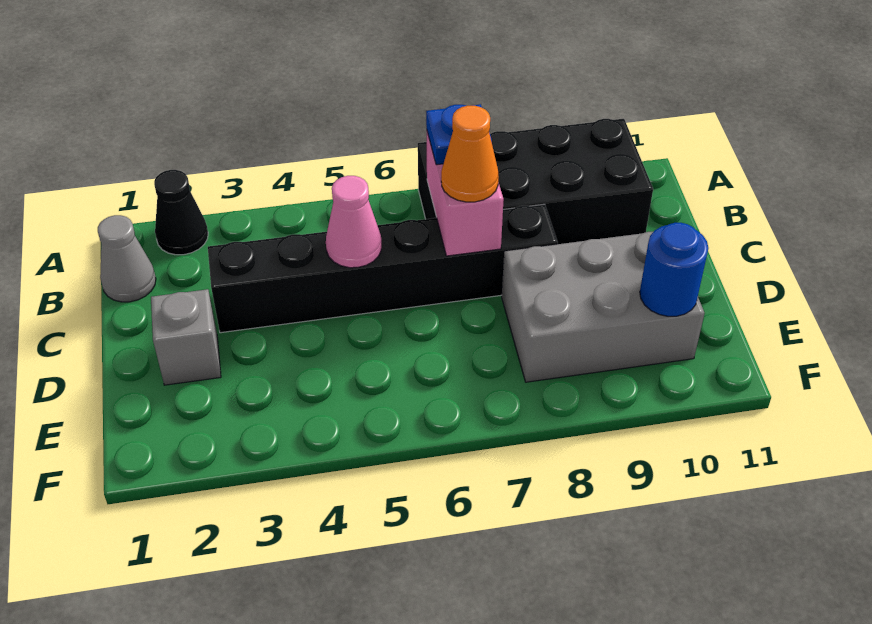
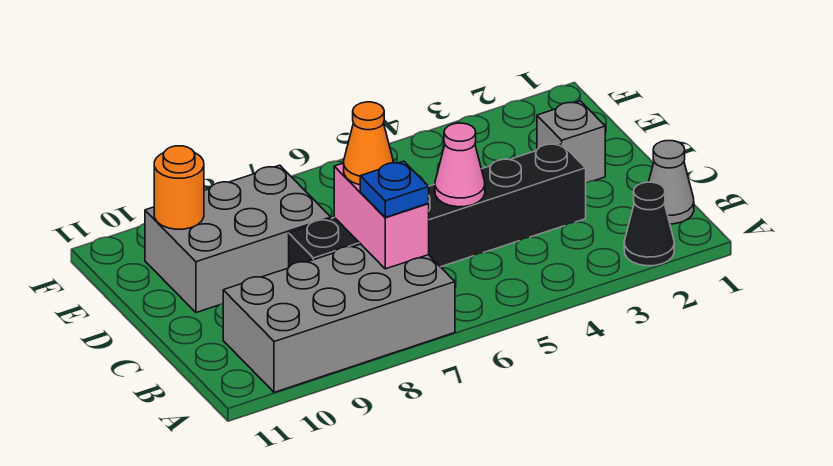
black 2x4 brick [418,119,653,244] -> grey 2x4 brick [223,244,455,392]
blue 1x1 round brick [640,223,708,316] -> orange 1x1 round brick [154,146,204,229]

